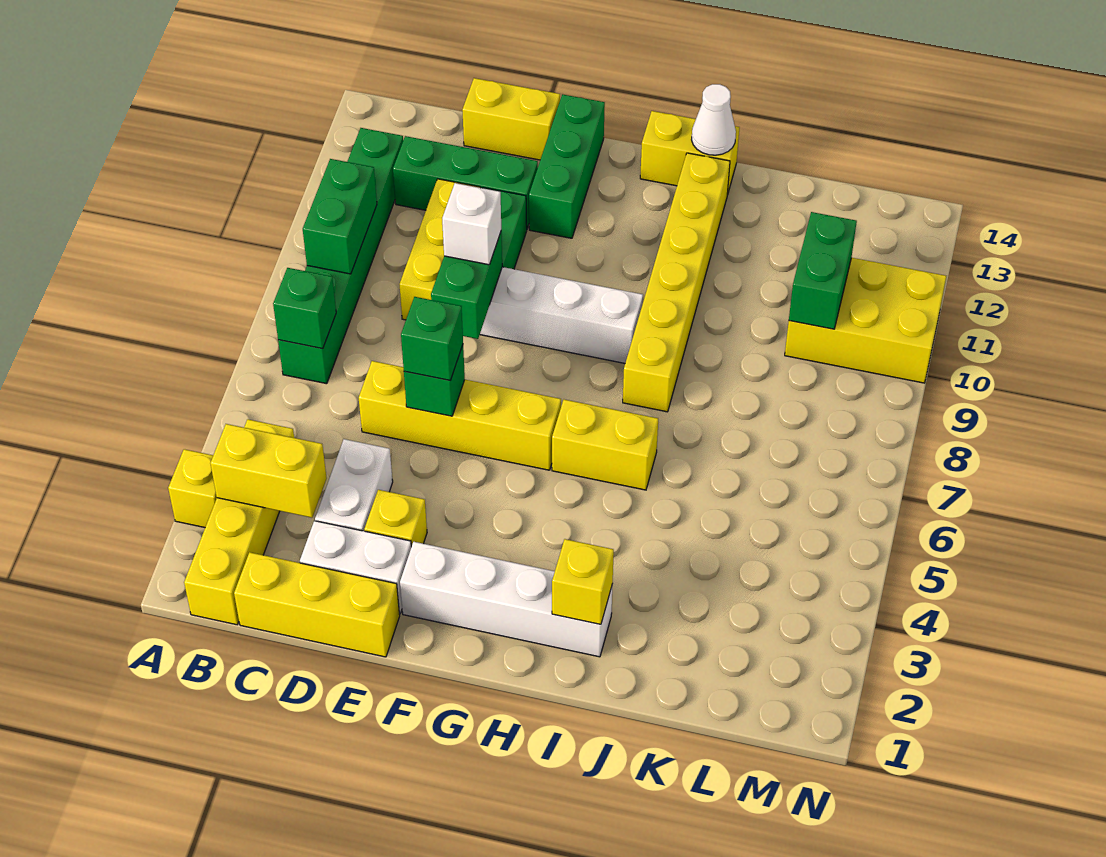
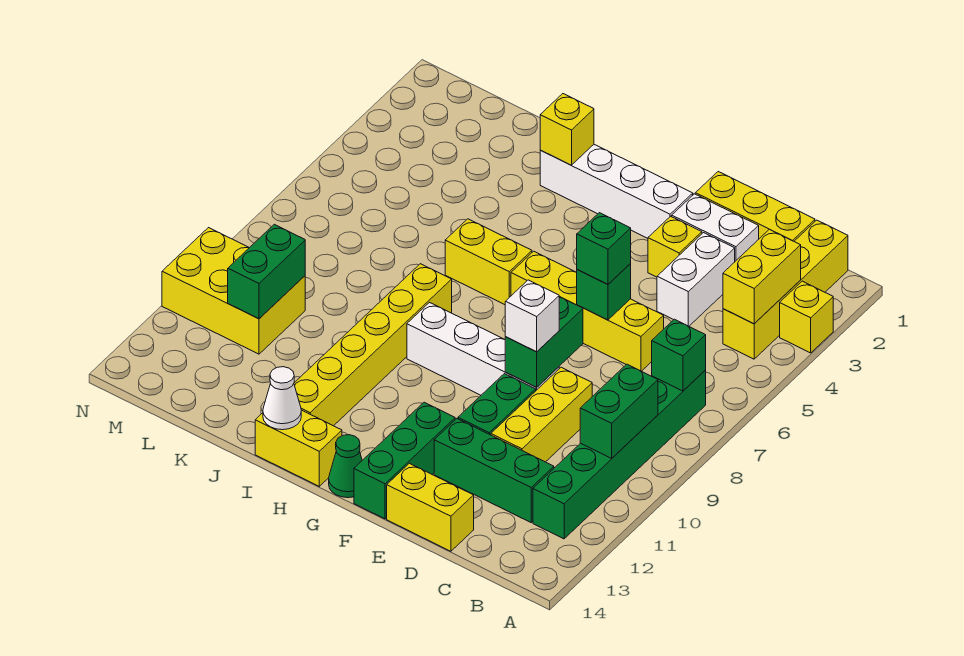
yellow 1x2 brick [210,424,327,518] -> yellow 1x2 brick turned to [723,229,801,324]
none -> green 1x1 cone [329,435,362,498]

